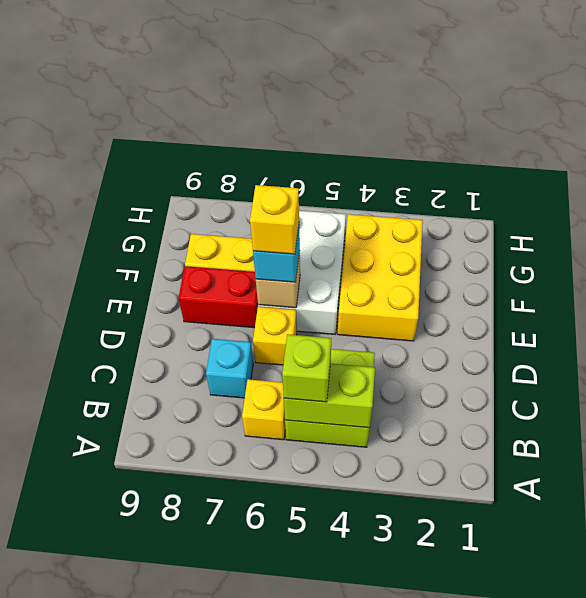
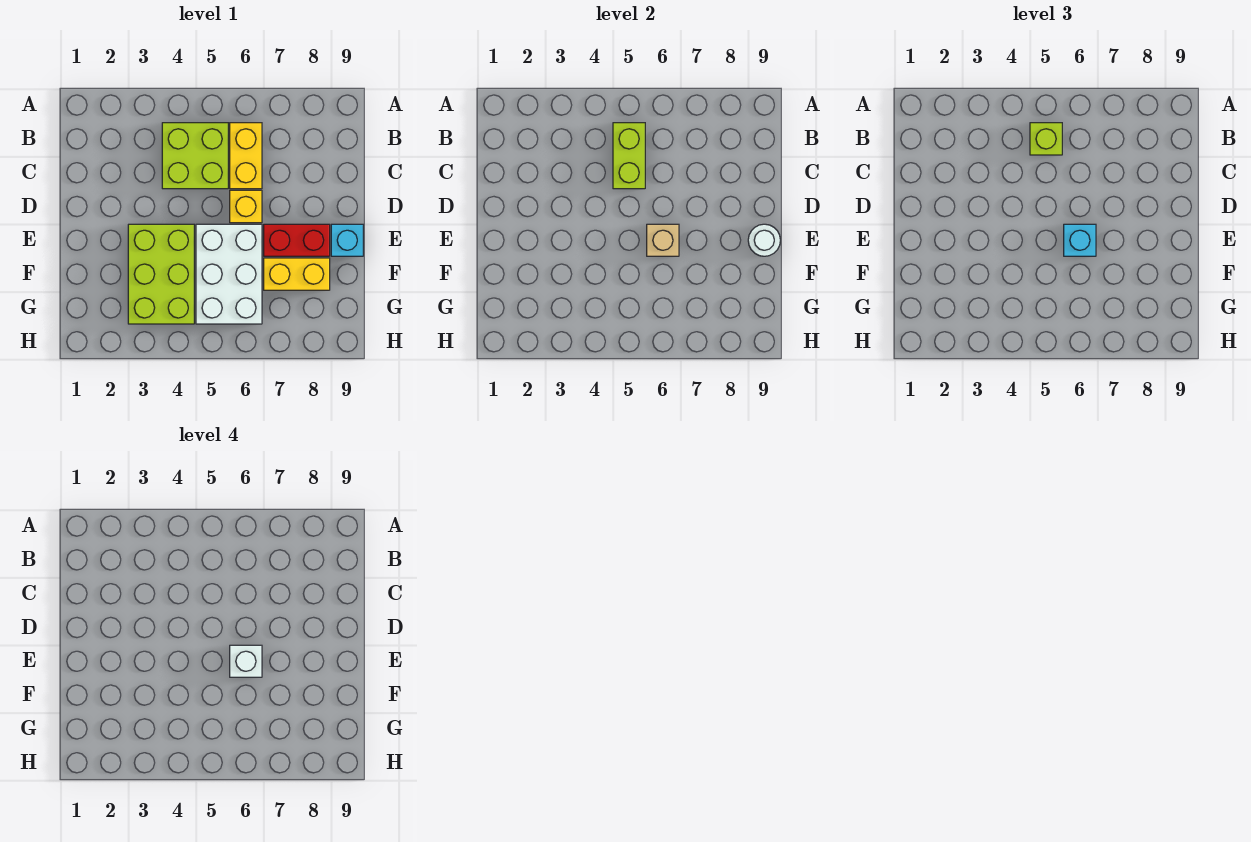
lime 1x2 brick [284,364,375,428] -> lime 1x2 brick turned to [613,123,645,189]
yellow 1x1 brick [242,379,285,440] -> yellow 1x2 brick [230,123,262,189]
cyan 1x1 brick [206,339,253,398] -> cyan 1x1 brick moved to [331,224,363,256]
yellow 2x3 brick [338,214,423,341] -> lime 2x3 brick [128,224,194,324]
yellow 1x1 brick [250,185,299,254] -> white 1x1 brick [230,645,262,677]
none -> white 1x1 round brick [748,224,780,256]

